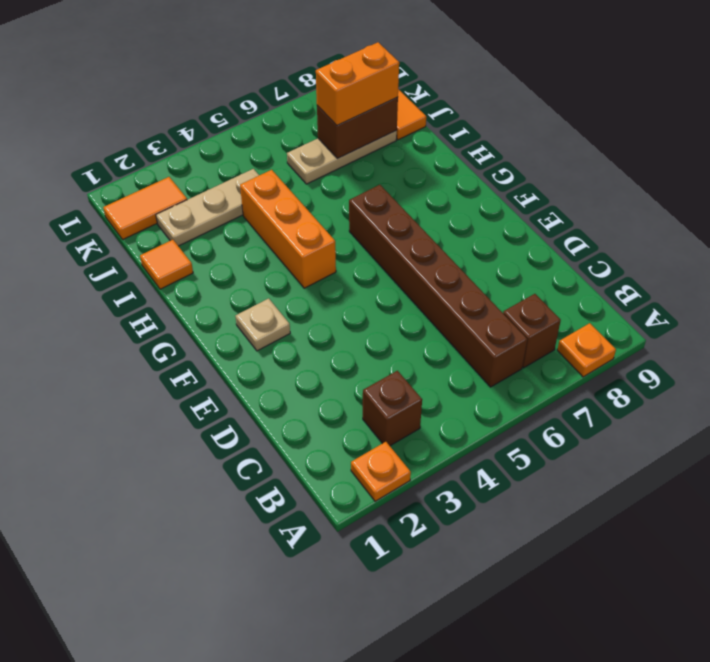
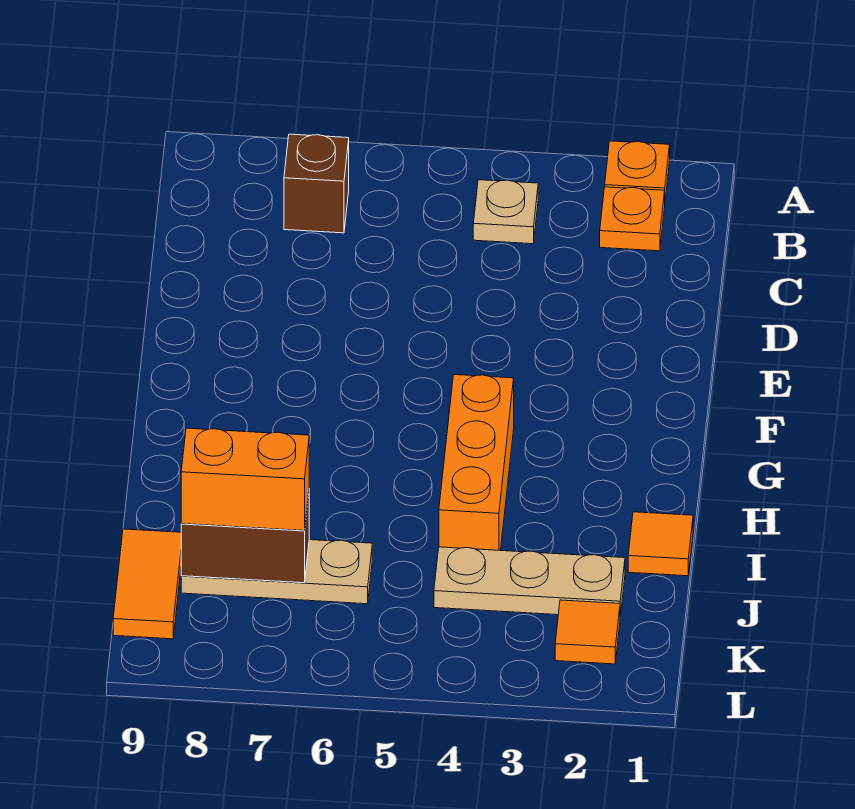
orange 1x1 plate [557,323,616,377] -> orange 1x1 plate moved to [600,187,665,251]
brown 1x1 brick [363,371,422,446] -> none
brown 1x6 brick [349,185,527,387] -> none
tan 1x1 plate [235,298,290,351] -> tan 1x1 plate moved to [473,180,538,244]
orange 1x2 tile [103,177,187,239] -> orange 1x1 tile [555,600,620,664]

